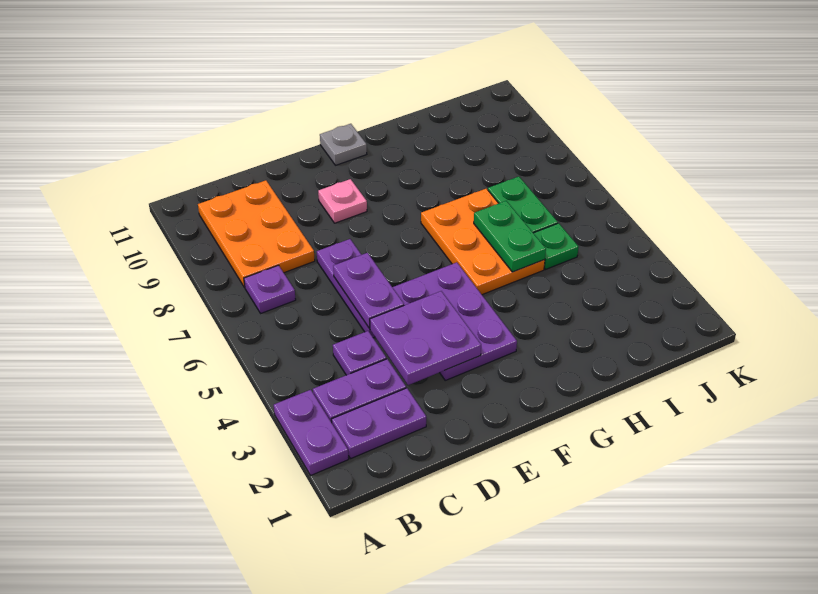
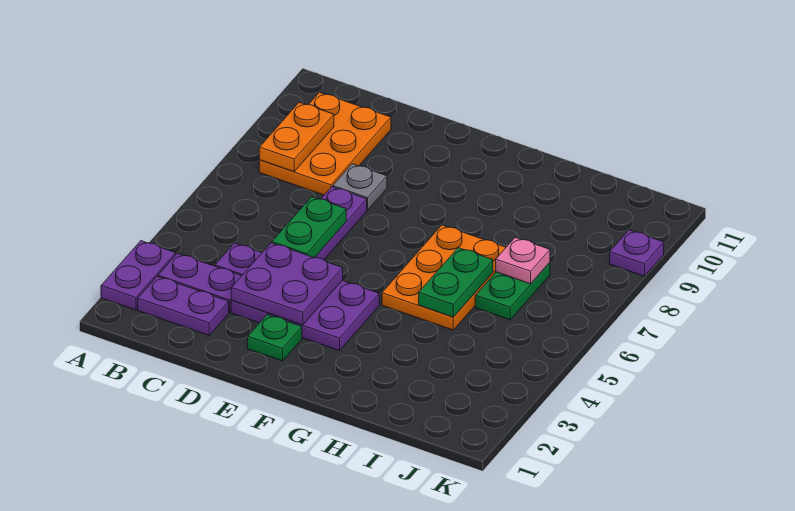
purple 1x1 plate [244,265,296,313] -> purple 1x1 plate moved to [610,230,664,276]
none -> orange 1x2 plate [259,102,334,172]
purple 1x2 plate [333,253,404,328] -> green 1x2 plate [272,197,346,258]
purple 2x3 plate [392,262,517,380] -> purple 2x3 plate turned to [231,281,379,351]
pink 1x1 plate [318,179,367,223] -> pink 1x1 plate moved to [496,237,550,284]
grey 1x1 plate [320,124,367,165] -> grey 1x1 plate moved to [333,164,387,210]
green 1x1 plate [534,223,578,269] -> green 1x1 plate moved to [248,315,302,361]

